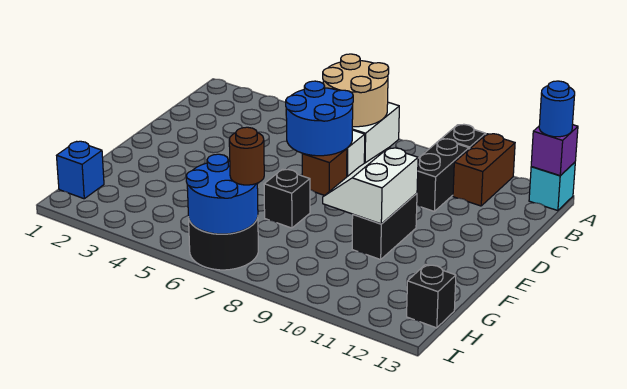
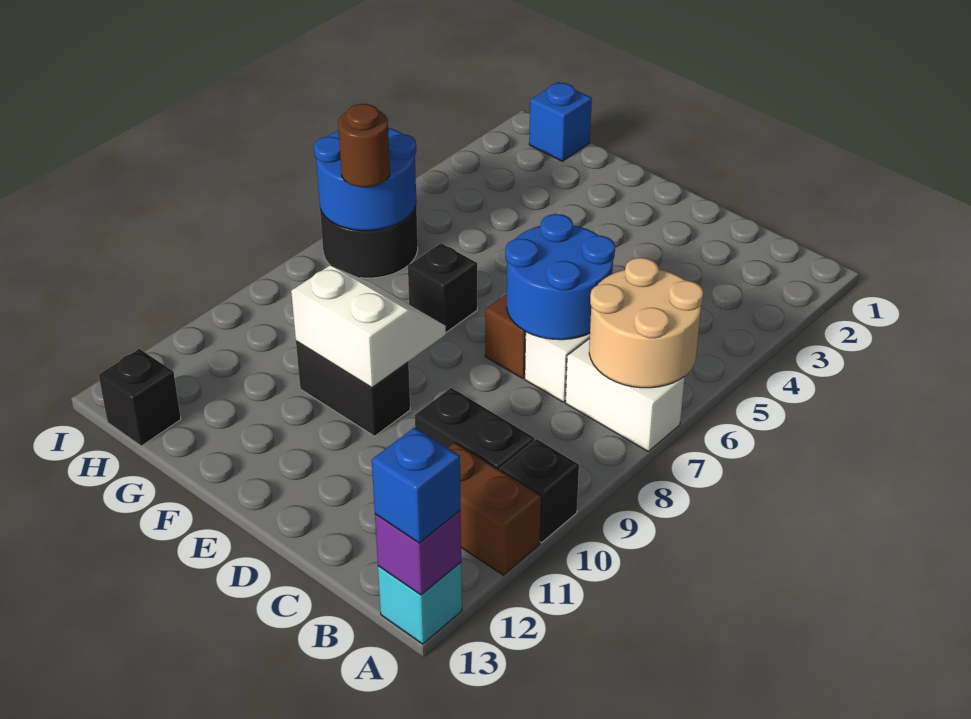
blue 1x1 round brick [539,81,575,137] -> blue 1x1 brick [372,427,461,543]

